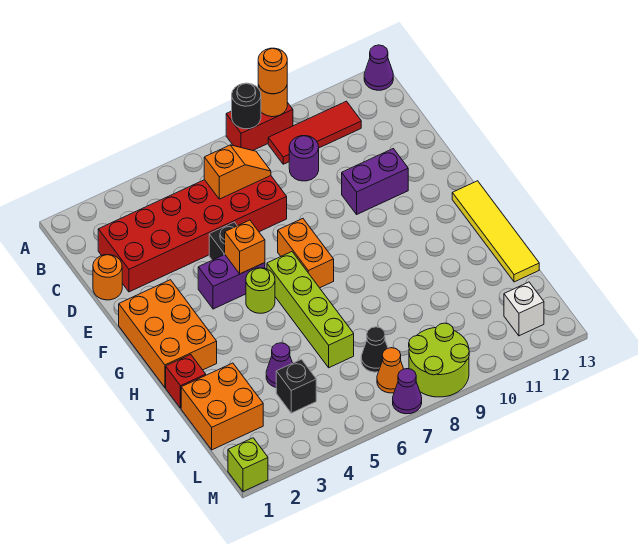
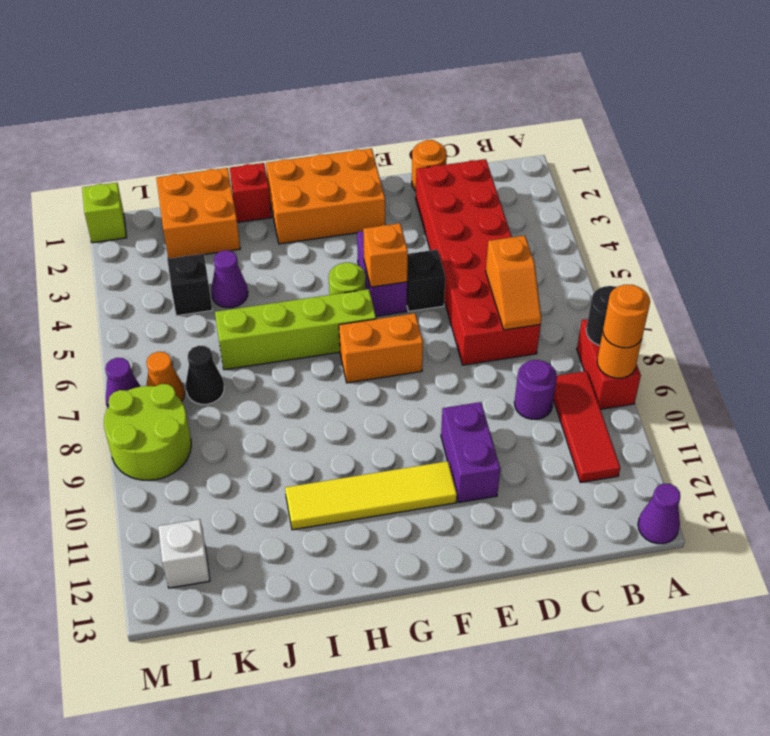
yellow 1x4 tile [452,181,539,282] -> yellow 1x4 tile moved to [285,461,457,530]

